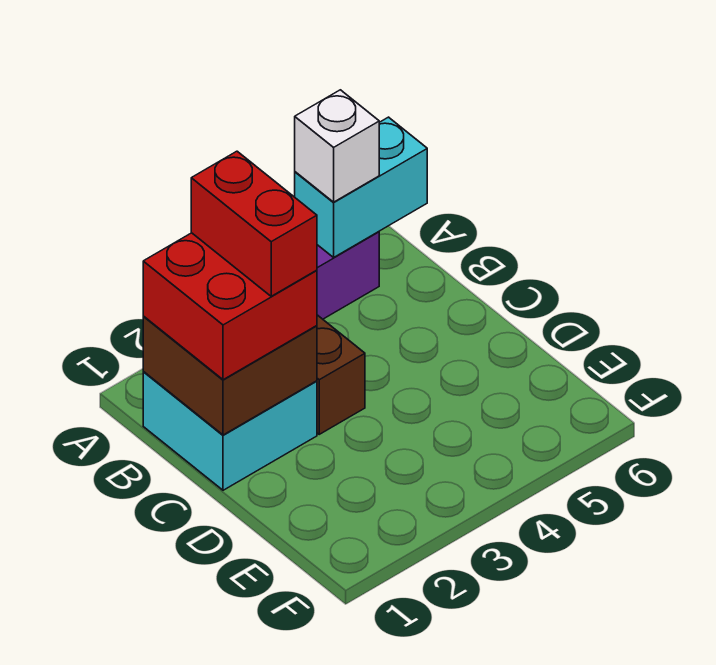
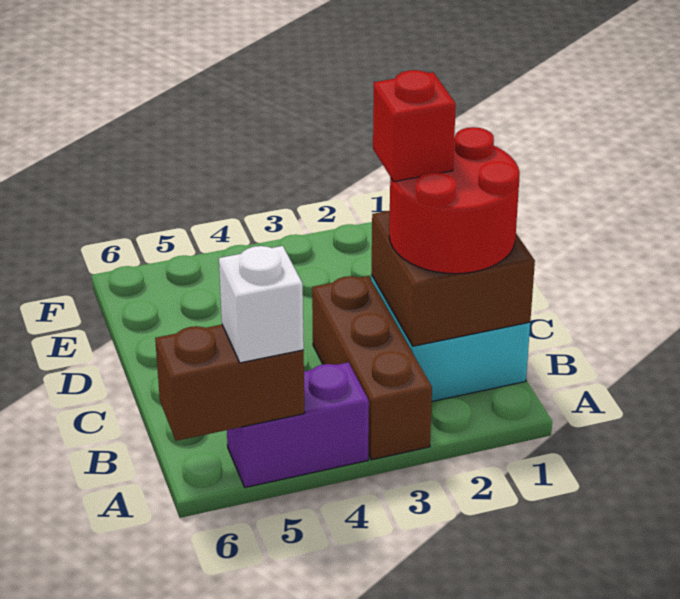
cyan 1x2 brick [295,117,427,257] -> brown 1x2 brick [155,325,305,441]
red 2x2 brick [143,233,317,380] -> red 2x2 round brick [389,127,520,274]
red 1x2 brick [191,151,317,296] -> red 1x1 brick [373,70,456,182]

